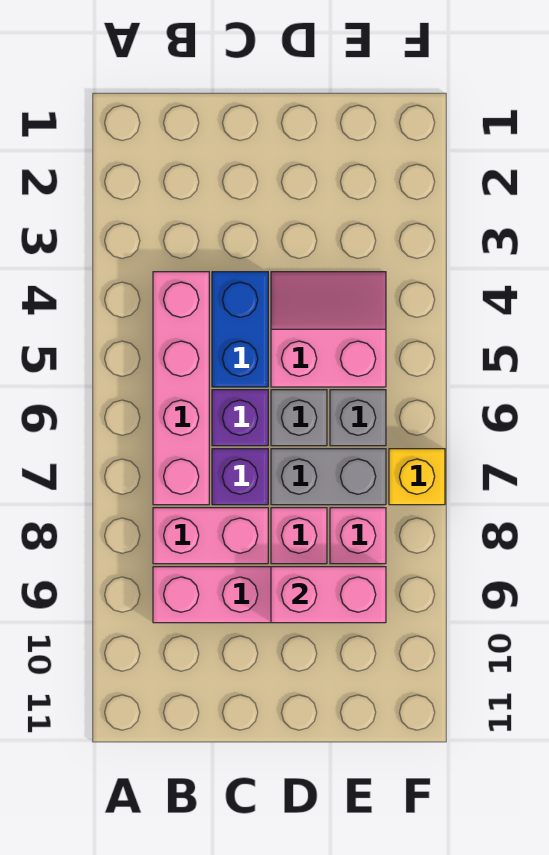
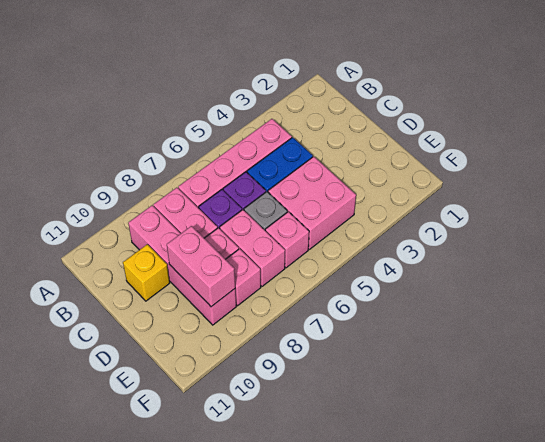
pink 2x2 slope [271,272,386,387] -> pink 2x2 brick [268,157,356,249]
grey 1x2 brick [271,449,386,505] -> pink 1x2 brick [220,210,285,286]
grey 1x1 brick [330,390,386,446] -> pink 1x1 brick [265,212,309,268]
yellow 1x1 brick [389,449,445,505] -> yellow 1x1 brick moved to [123,244,170,301]

